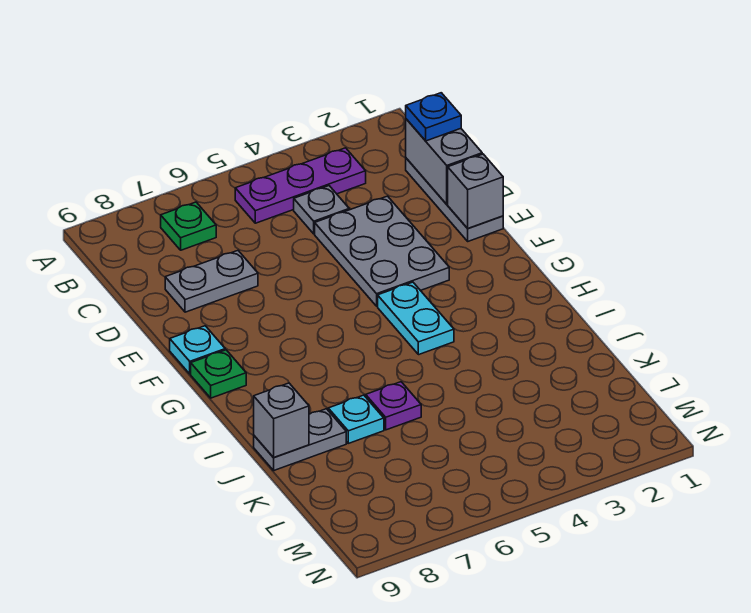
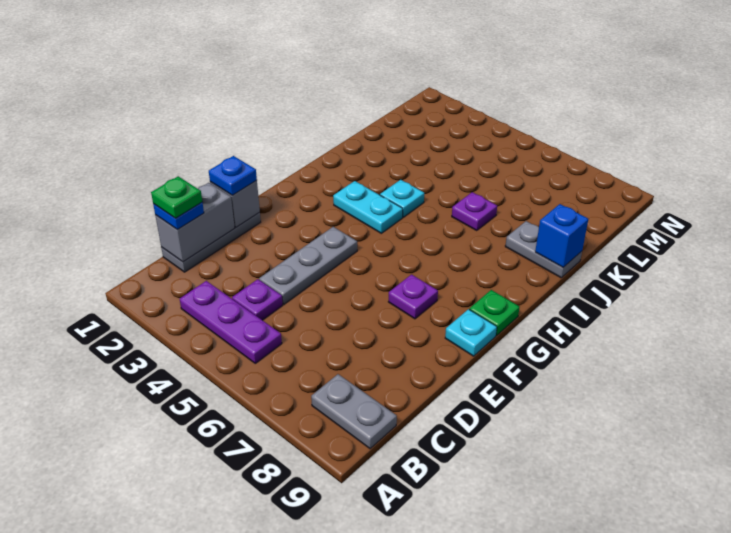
green 1x1 plate [161,202,216,250] -> green 1x1 plate moved to [151,176,202,218]
grey 1x1 plate [294,186,349,234] -> purple 1x1 plate [232,279,283,320]
grey 2x3 plate [315,196,449,306] -> grey 1x3 plate [259,227,357,304]
grey 1x2 plate [165,251,258,312] -> grey 1x2 plate moved to [311,374,397,449]
none -> blue 1x1 plate [209,156,257,195]
none -> purple 1x1 plate [388,275,438,319]
cyan 1x2 plate [378,282,454,355] -> cyan 1x2 plate turned to [333,181,403,233]
cyan 1x1 plate [328,395,384,443] -> cyan 1x1 plate moved to [380,180,424,217]
grey 1x1 brick [254,383,309,458] -> blue 1x1 brick [535,204,588,267]

